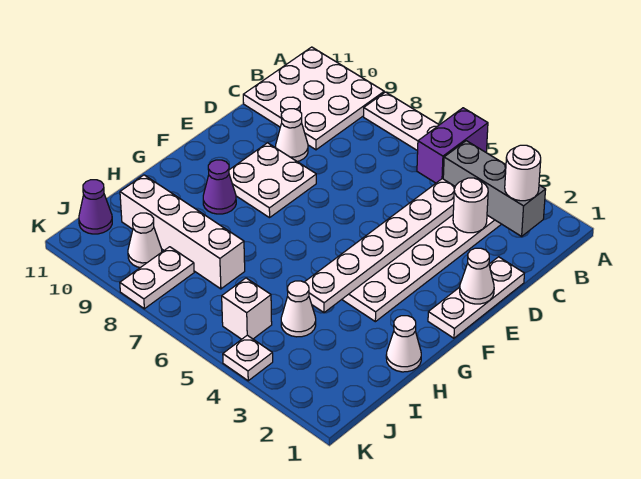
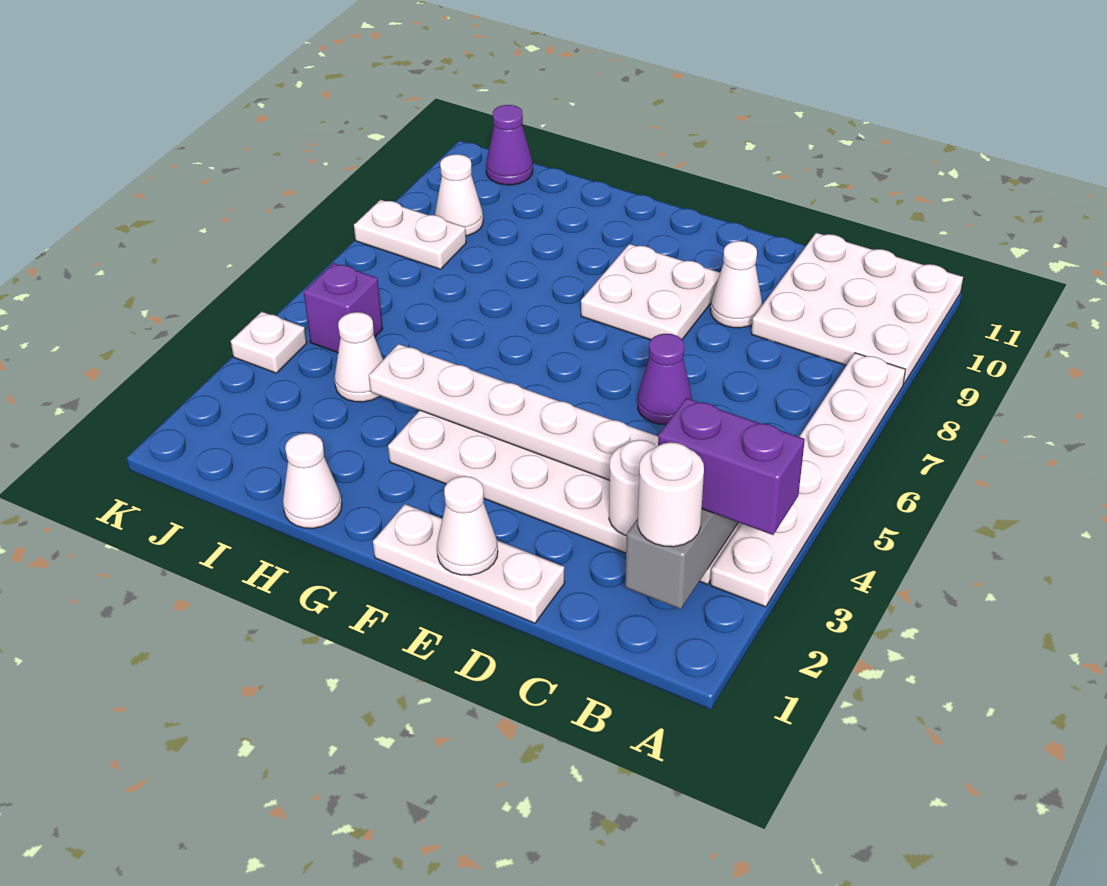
purple 1x2 brick [417,108,488,183] -> purple 1x2 brick moved to [658,398,805,535]
purple 1x1 cone [203,160,236,214] -> purple 1x1 cone moved to [638,334,692,424]
white 1x4 brick [120,175,245,289] -> none
white 1x1 brick [222,278,272,339] -> purple 1x1 brick [304,263,383,353]

